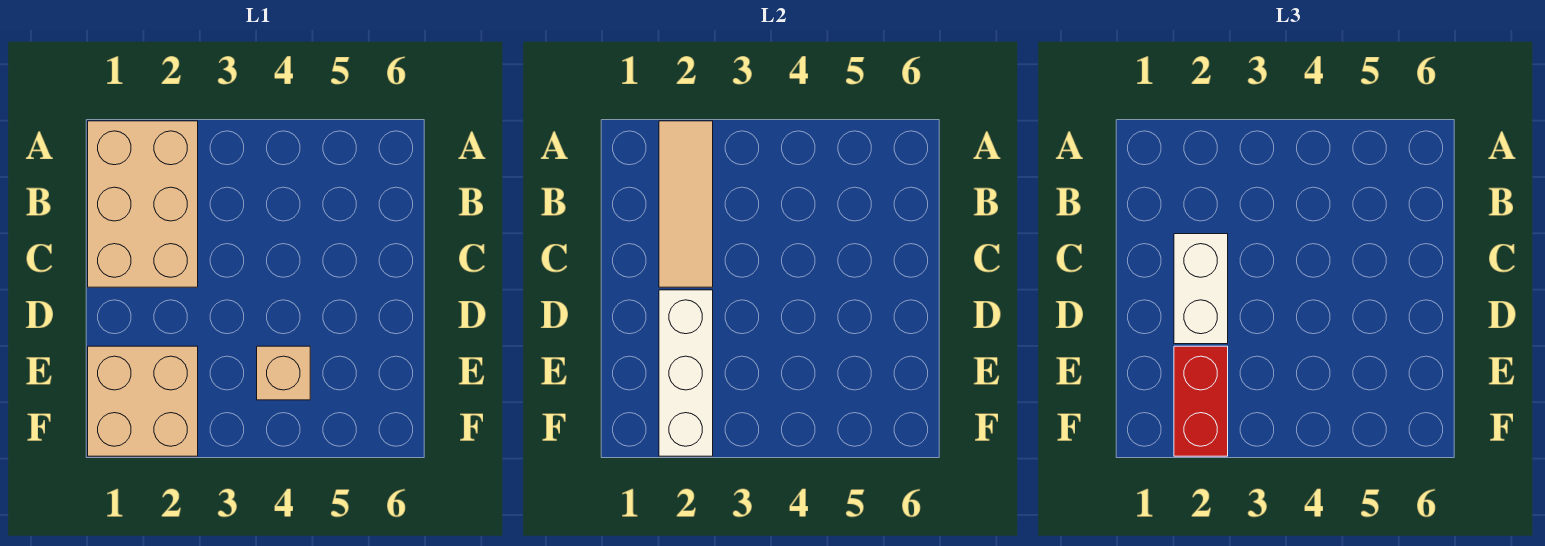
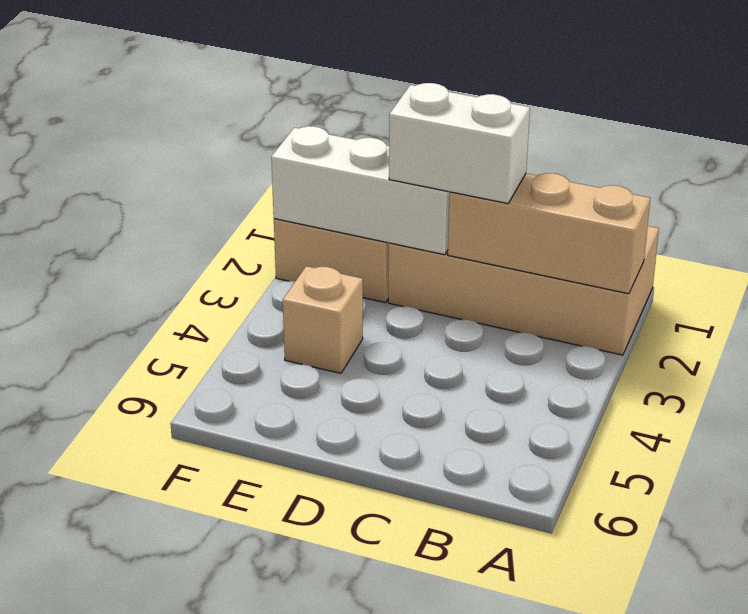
tan 2x3 brick [88,121,198,287] -> tan 2x4 brick [388,226,659,355]
tan 1x3 tile [659,121,713,287] -> tan 1x3 brick [448,173,650,294]
red 1x2 brick [1174,346,1228,456] -> none

